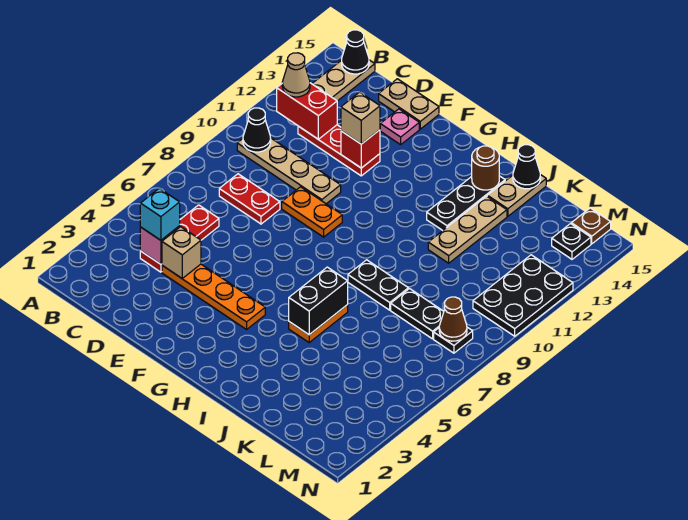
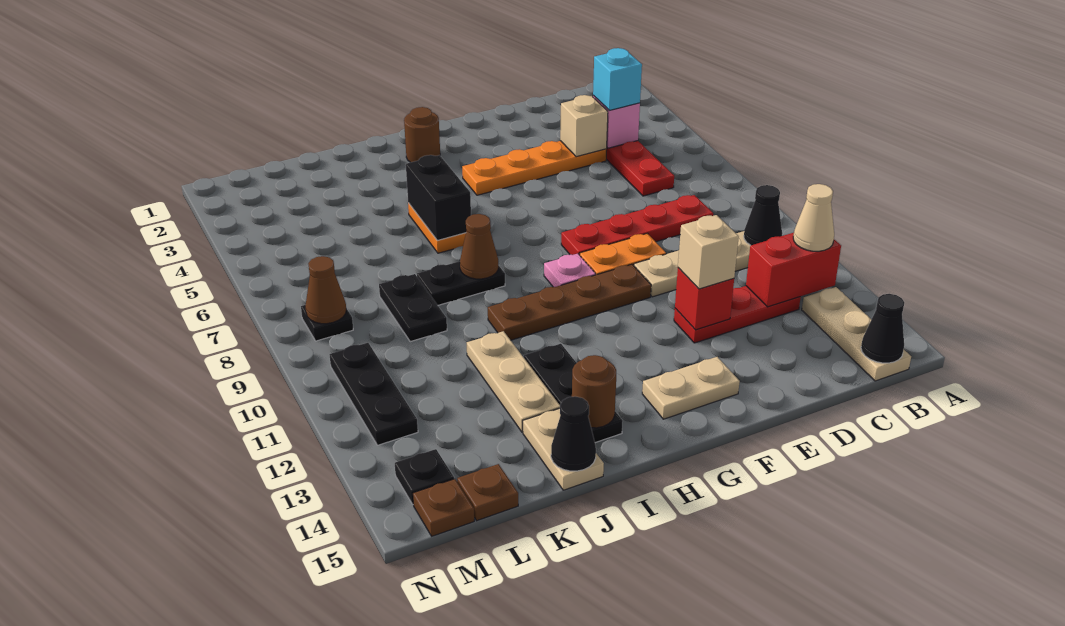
red 1x2 plate [219,174,280,224] -> red 1x4 plate [561,195,713,255]
tan 1x2 plate [379,79,439,129] -> tan 1x2 plate moved to [642,357,740,419]
pink 1x1 plate [380,109,419,145] -> pink 1x1 plate moved to [544,254,596,287]
none -> brown 1x4 plate [488,264,651,340]
none -> brown 1x1 round brick [404,107,440,163]
none -> brown 1x1 cone [460,214,498,279]
black 1x2 plate [391,289,444,339] -> black 1x2 plate turned to [379,274,447,342]
none -> brown 1x1 plate [457,464,518,521]
black 2x3 plate [473,255,573,336] -> black 1x3 plate [330,343,418,445]

